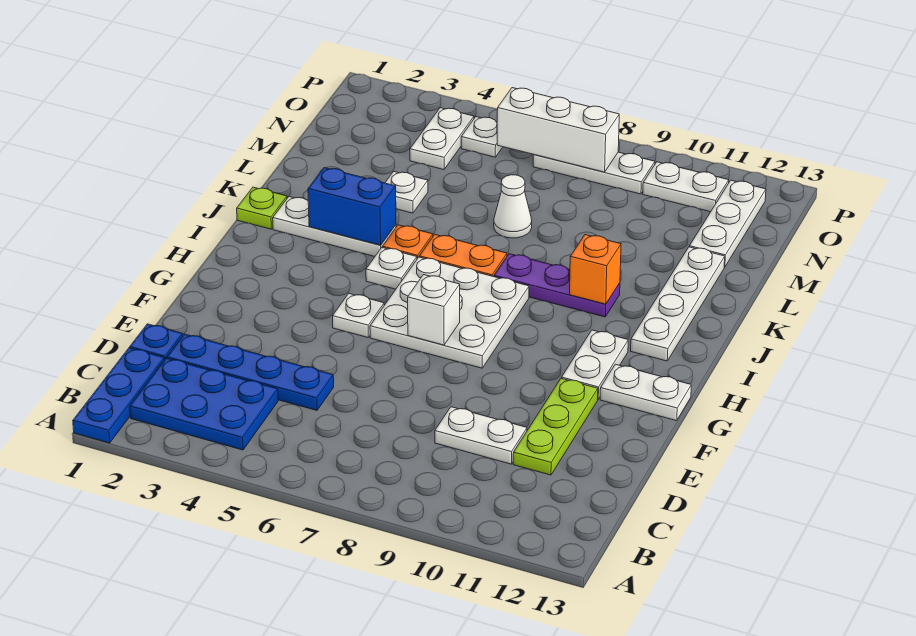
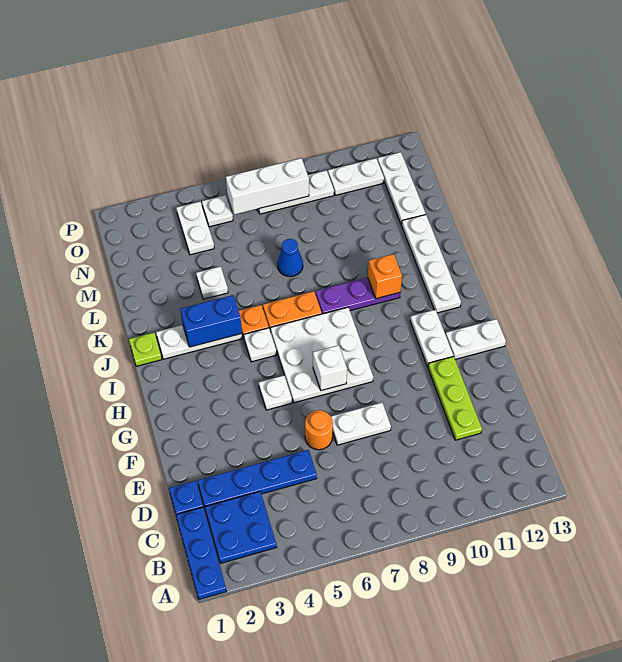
blue 2x3 plate [130,358,278,450] -> blue 2x2 plate [205,492,276,563]
white 1x2 plate [435,407,527,464] -> white 1x2 plate moved to [331,403,391,445]
none -> orange 1x1 round brick [305,410,333,450]
white 1x1 cone [494,175,532,238] -> blue 1x1 cone [277,239,303,277]

